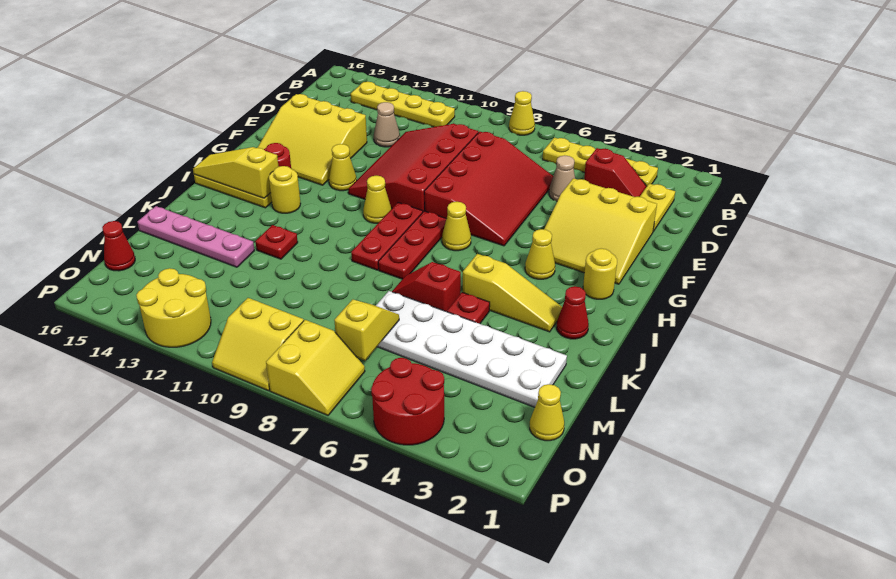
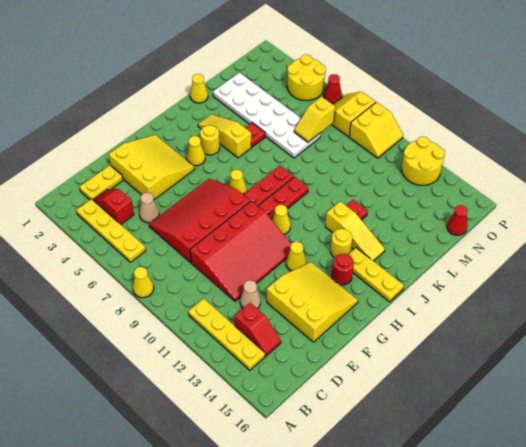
yellow 1x1 round brick [583,249,617,299] -> yellow 1x1 round brick moved to [200,125,220,155]
yellow 1x3 slope [193,147,279,198] -> yellow 1x3 slope moved to [325,201,385,261]
red 1x1 cone [557,286,589,339] -> red 1x1 cone moved to [324,74,342,103]
red 1x2 slope [392,262,461,312] -> red 1x2 slope moved to [235,303,281,356]
pink 1x4 plate [138,206,255,267] -> none
yellow 1x1 cone [530,384,564,441] -> yellow 1x1 cone moved to [190,74,208,103]
red 2x2 round brick [371,358,444,445] -> yellow 2x2 round brick [287,55,326,100]
yellow 2x2 slope [212,298,304,391] -> yellow 2x2 slope turned to [349,102,403,158]

